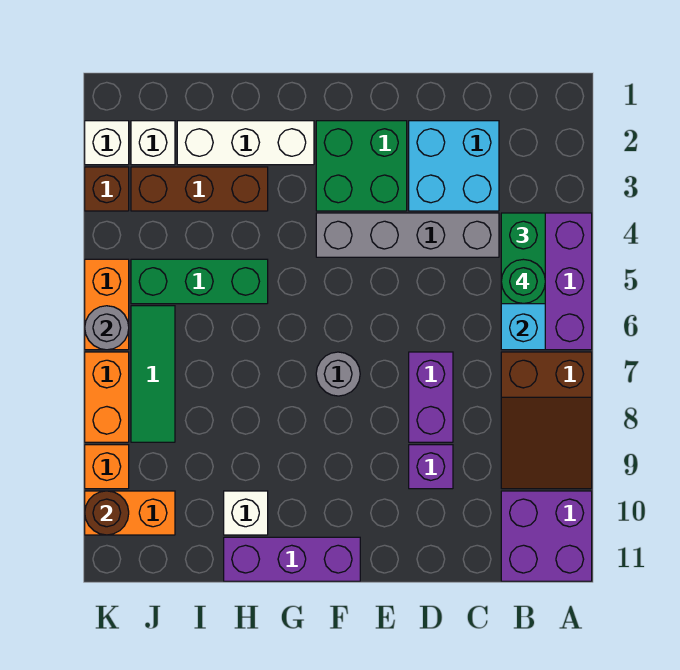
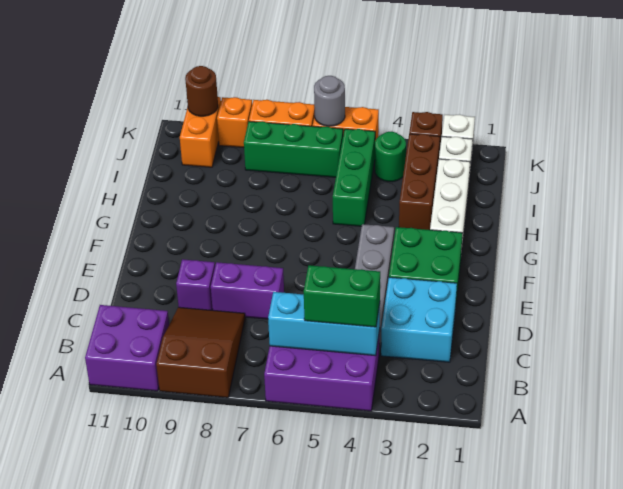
brown 2x3 slope [501,352,592,489] -> brown 2x3 slope turned to [156,307,245,398]
green 1x1 round brick [501,259,545,304] -> green 1x1 round brick moved to [375,132,406,182]
grey 1x1 round brick [316,352,360,396] -> none
purple 1x3 brick [224,537,360,581] -> none
white 1x1 brick [224,491,268,535] -> none
green 1x3 tile [131,306,175,442] -> green 1x3 brick [244,121,343,177]

